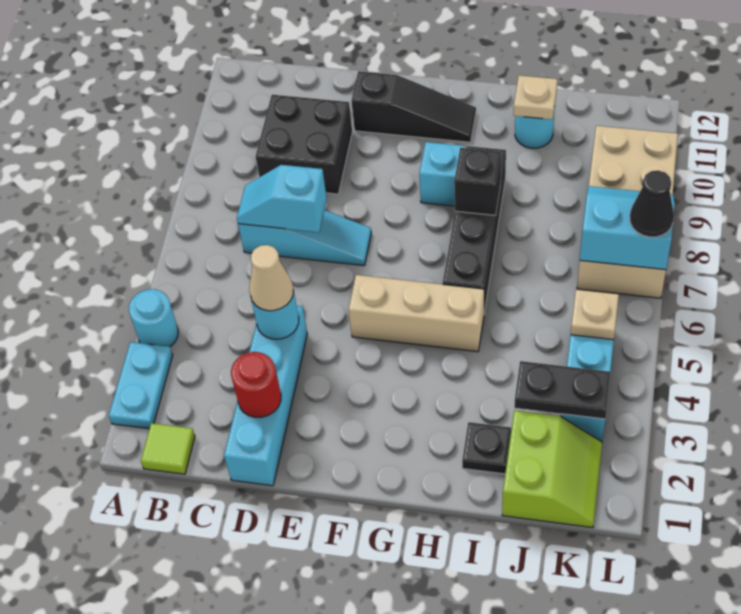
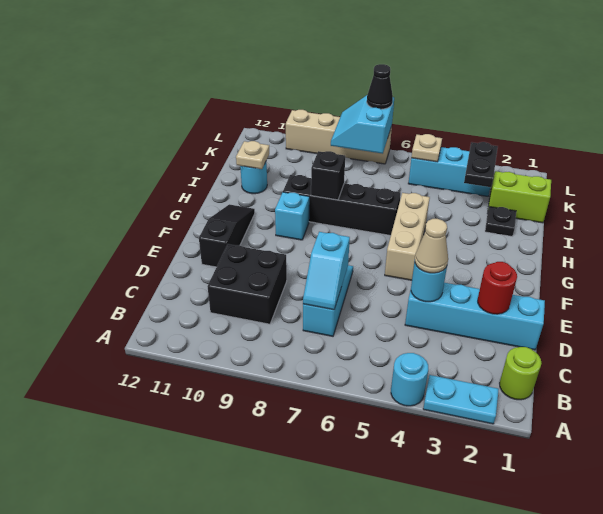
lime 1x1 tile [141,423,195,474] -> lime 1x1 round brick [500,347,542,400]
tan 2x4 brick [577,126,678,298] -> tan 1x4 brick [286,110,392,164]

